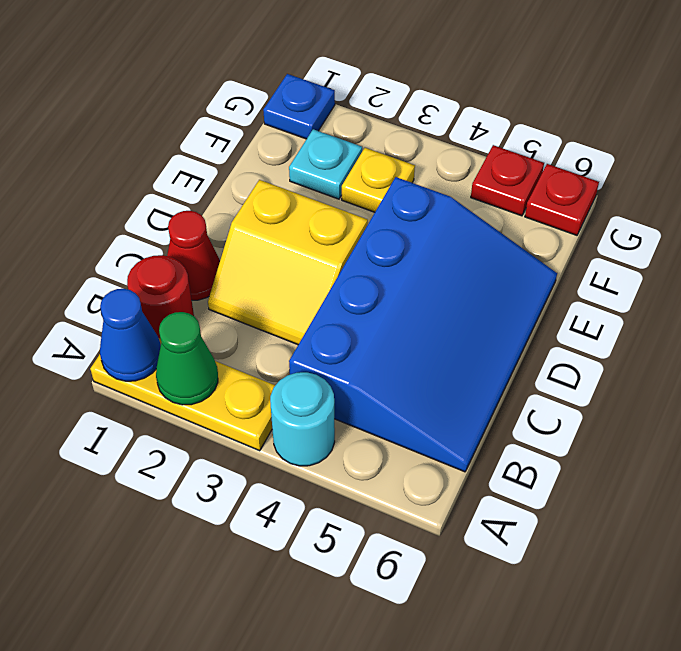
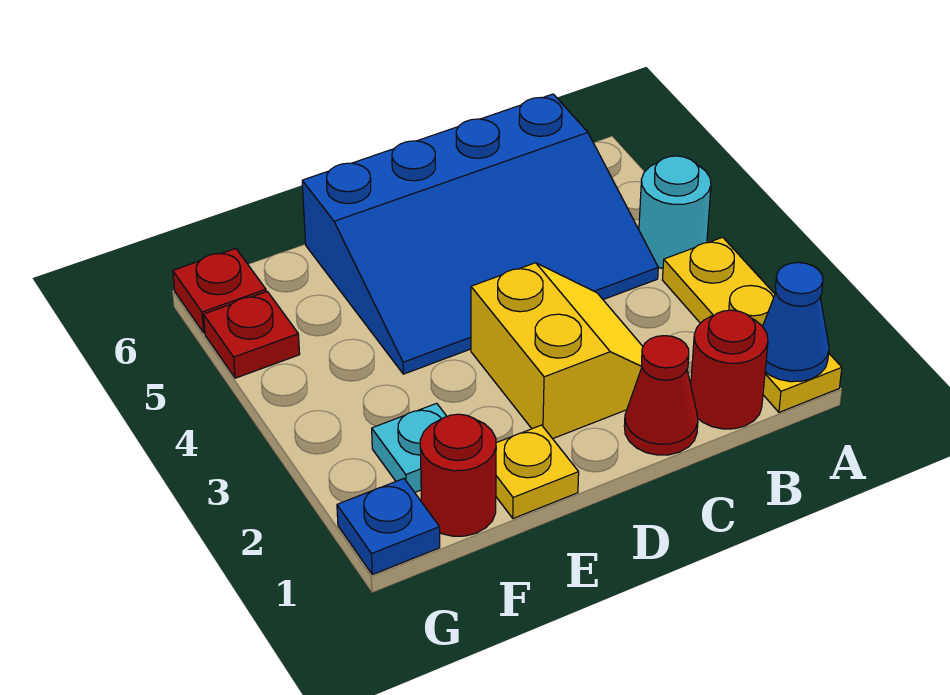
green 1x1 cone [156,312,218,405] -> none
blue 3x4 slope [289,177,557,472] -> blue 3x4 slope turned to [302,94,658,374]
none -> red 1x1 round brick [420,414,496,536]
yellow 1x1 plate [342,148,415,212] -> yellow 1x1 plate moved to [496,425,579,518]

